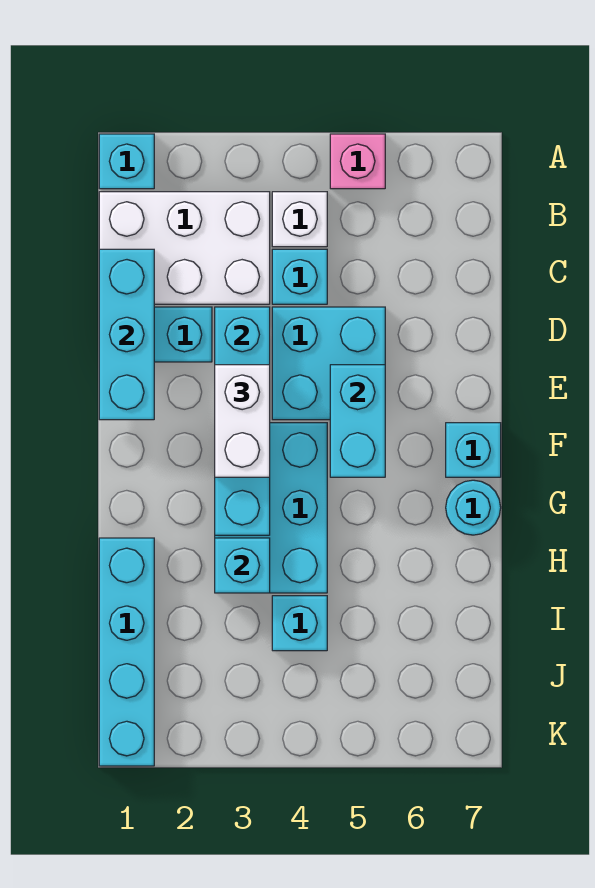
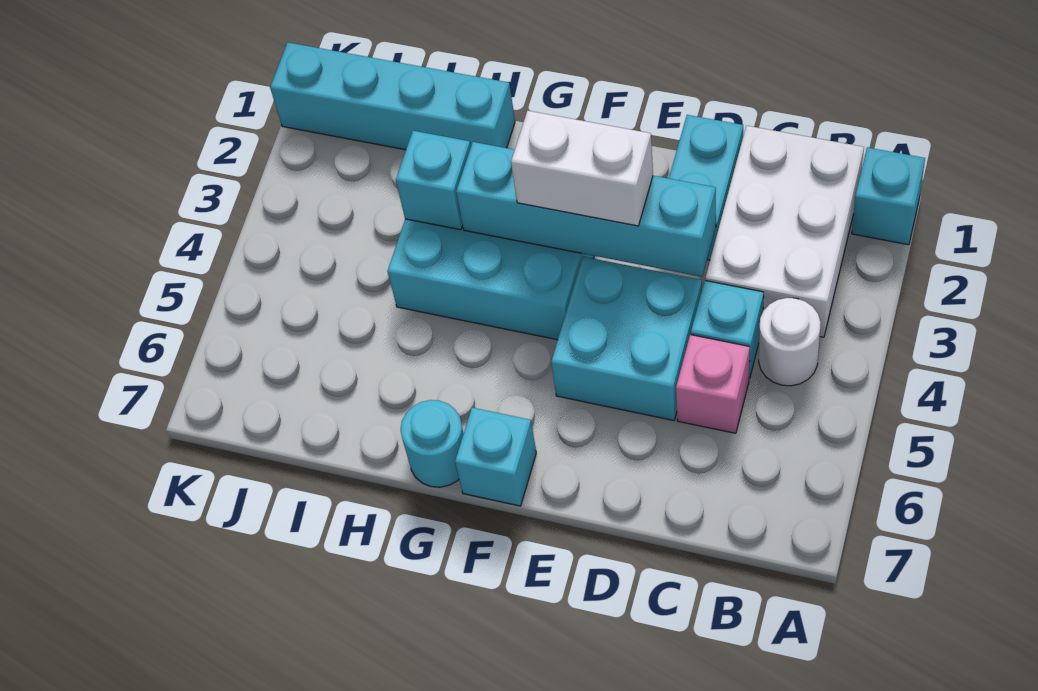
pink 1x1 brick [330,134,385,189] -> pink 1x1 brick moved to [676,335,750,433]
white 1x1 brick [272,192,327,247] -> white 1x1 round brick [759,298,821,386]
cyan 1x3 brick [99,249,154,420] -> none
cyan 1x2 brick [330,365,385,477] -> none
cyan 1x1 brick [272,596,327,651] -> none

